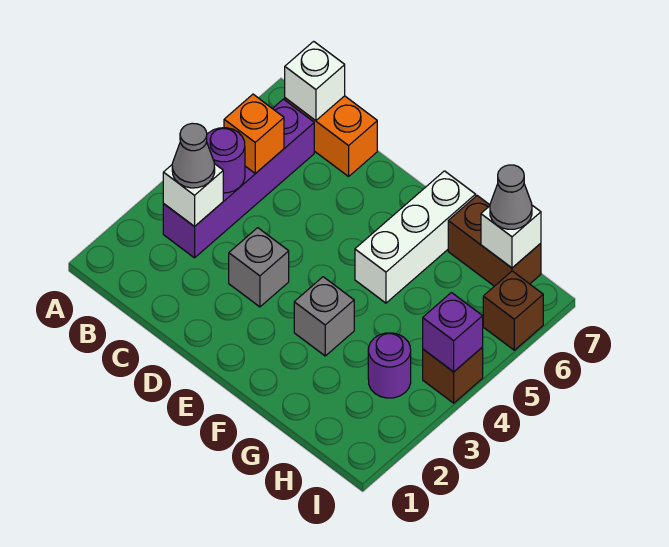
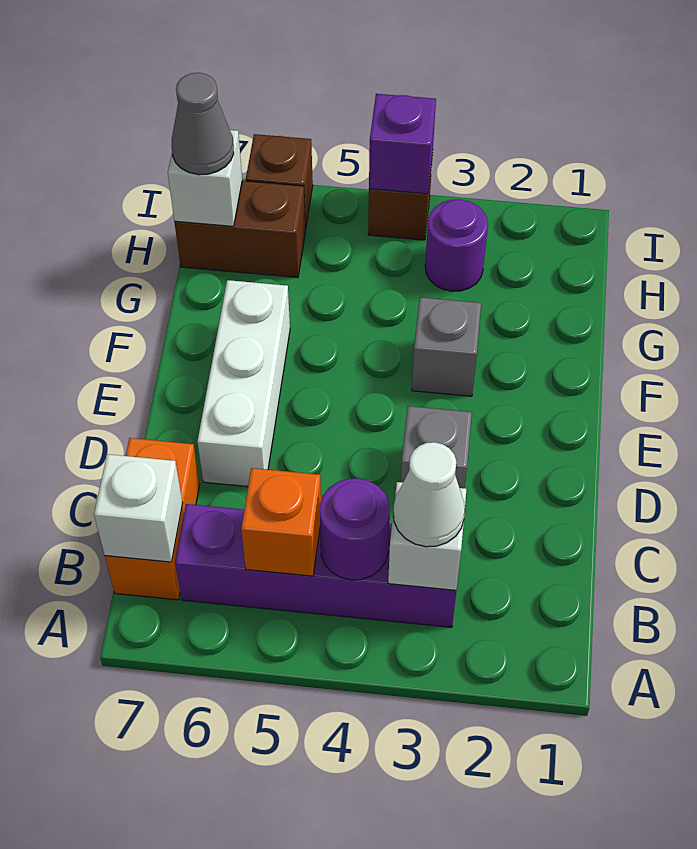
grey 1x1 cone [172,123,215,188] -> white 1x1 cone [393,442,465,547]
white 1x3 brick [355,171,476,303] -> white 1x3 brick turned to [197,280,290,487]
brown 1x2 brick [448,196,541,286] -> brown 1x2 brick turned to [175,181,305,278]

